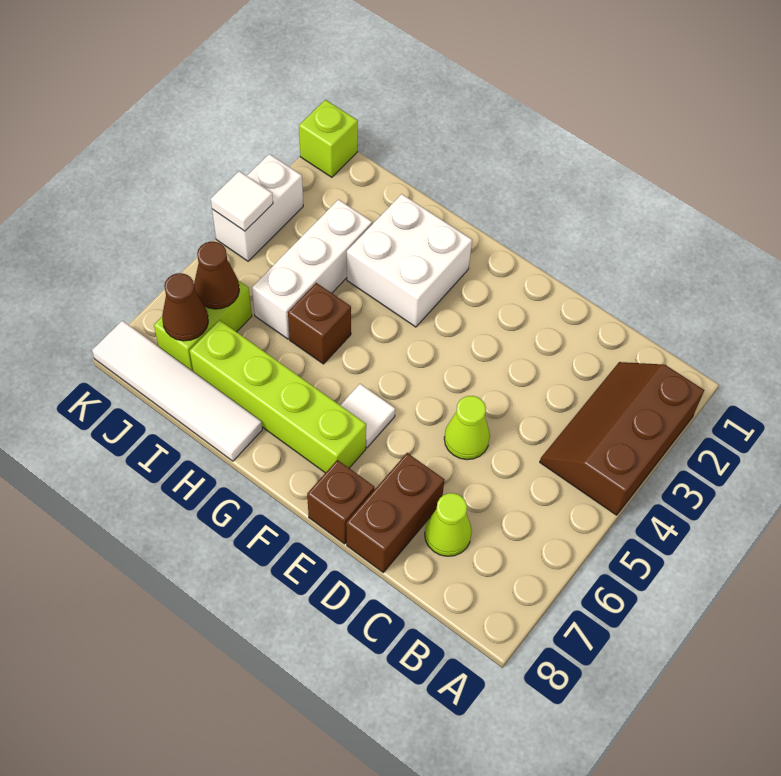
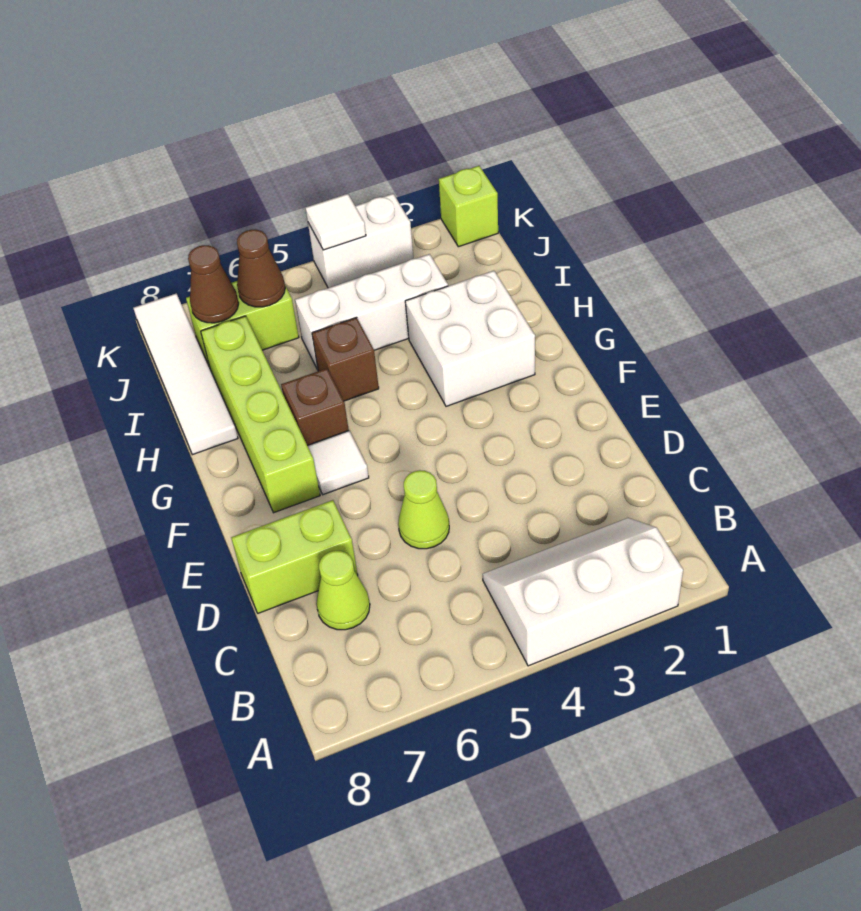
brown 2x3 slope [540,362,704,515] -> white 2x3 slope [483,518,683,666]
brown 1x2 brick [346,453,444,572] -> lime 1x2 brick [231,500,358,613]
brown 1x1 brick [307,460,374,544] -> brown 1x1 brick moved to [281,368,349,445]

